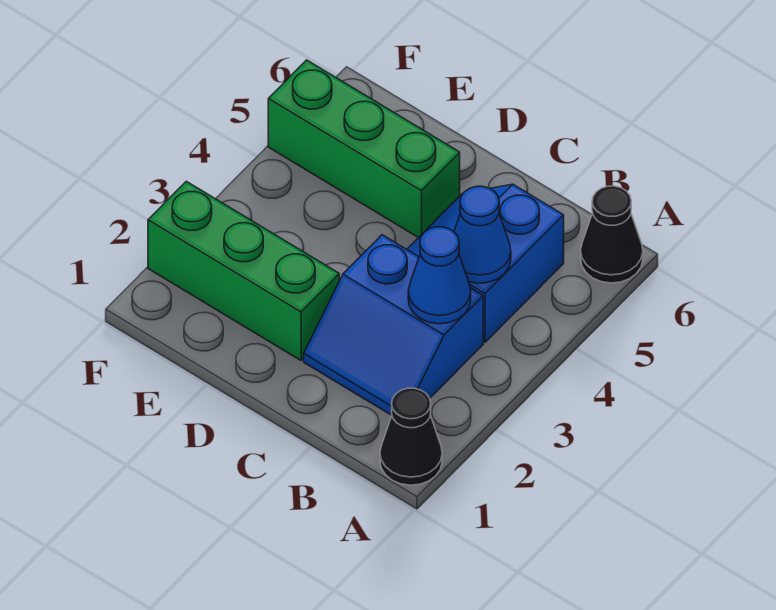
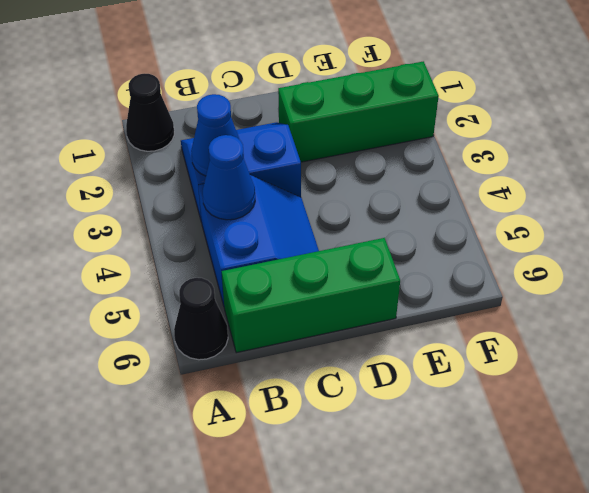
green 1x3 brick [268,60,460,238] -> green 1x3 brick moved to [222,238,400,353]

